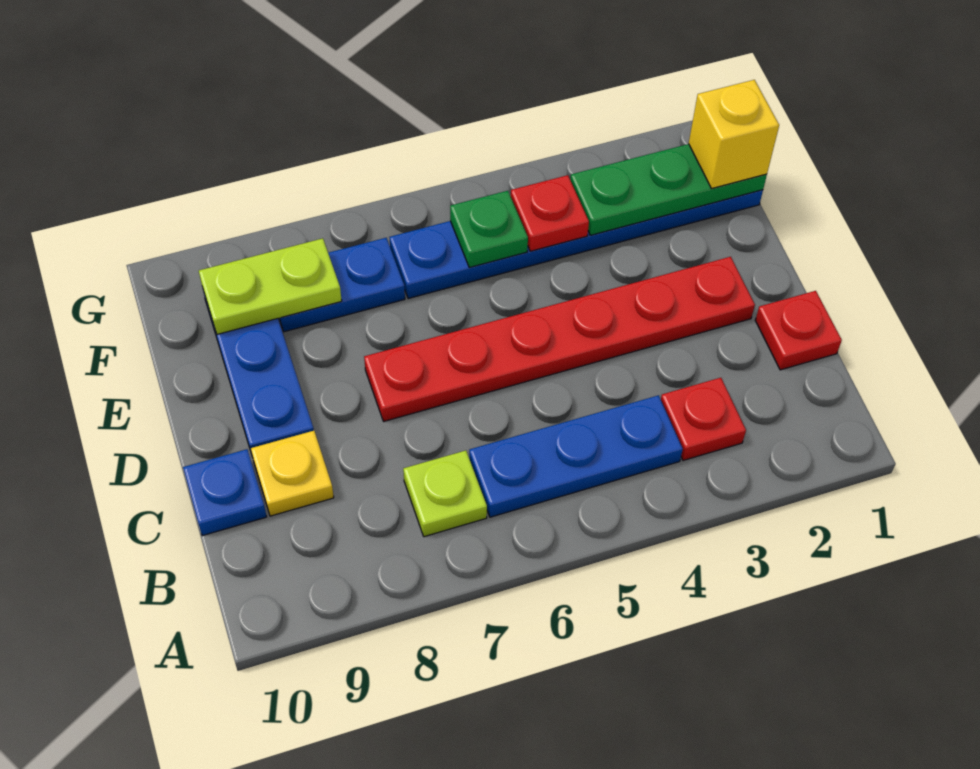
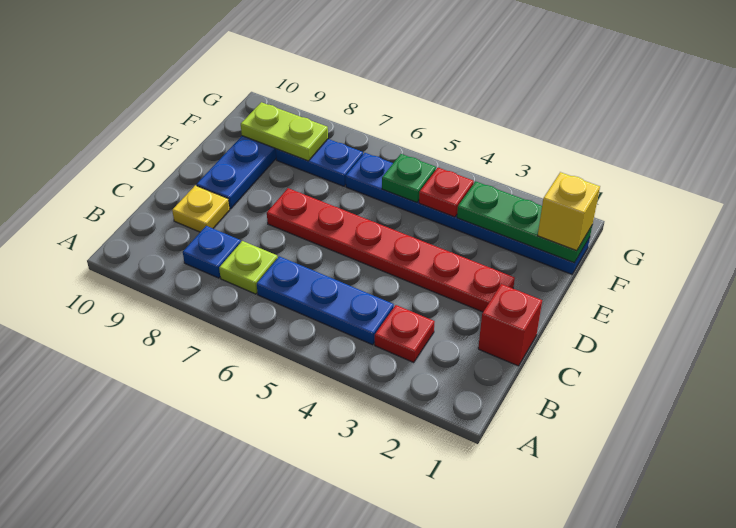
red 1x1 plate [755,291,842,370] -> red 1x1 brick [478,284,542,366]
blue 1x1 plate [183,449,267,536] -> blue 1x1 plate moved to [183,226,241,278]

